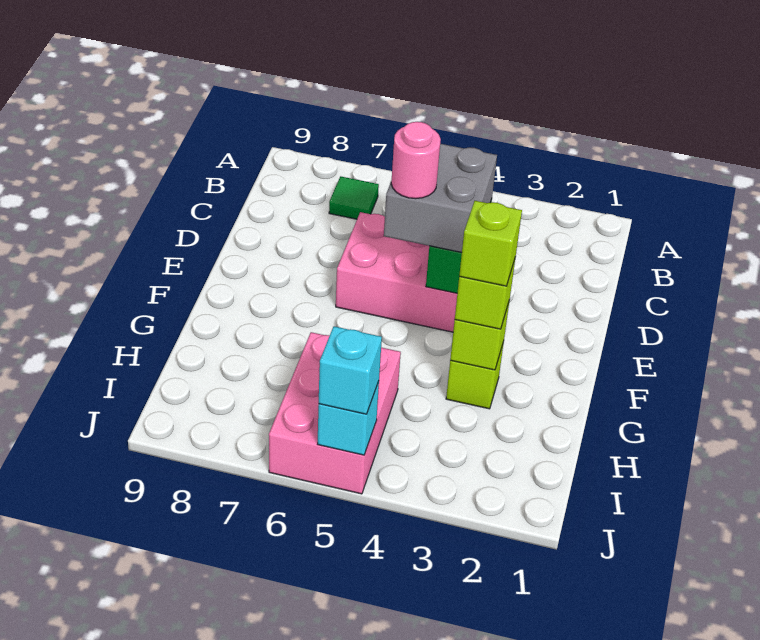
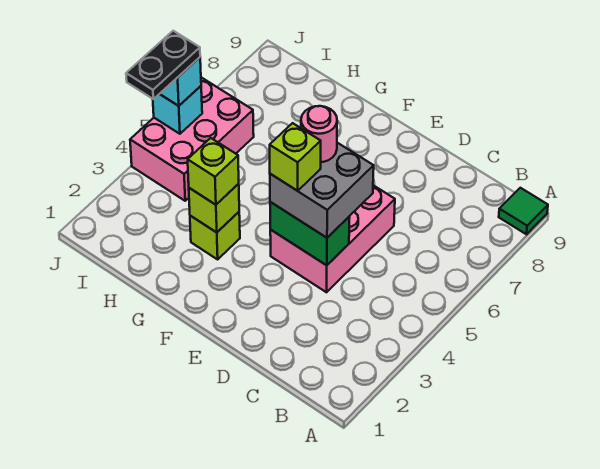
green 1x1 tile [329,176,379,219] -> green 1x1 tile moved to [499,188,548,234]
lime 1x1 brick [459,201,522,286] -> lime 1x1 brick moved to [270,123,321,191]
pink 2x3 brick [269,332,401,494] -> pink 2x3 brick turned to [130,77,254,201]
none -> black 1x2 plate [126,31,200,99]

